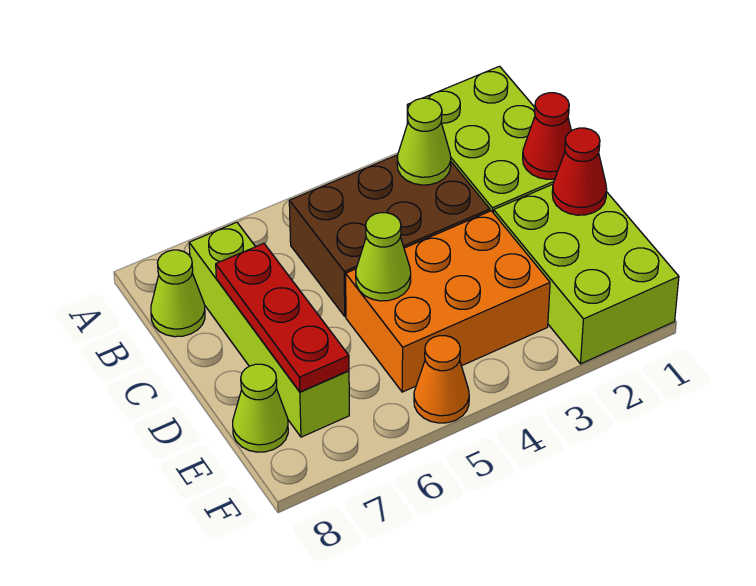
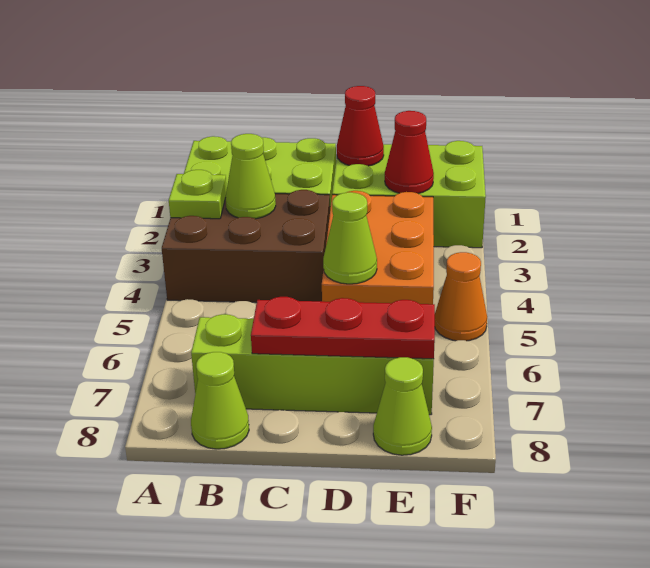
none -> lime 1x1 plate [169,170,227,219]
brown 2x3 brick [289,155,490,316] -> brown 2x3 brick turned to [162,190,330,303]
red 1x1 cone [523,93,571,179] -> red 1x1 cone moved to [385,111,434,193]

